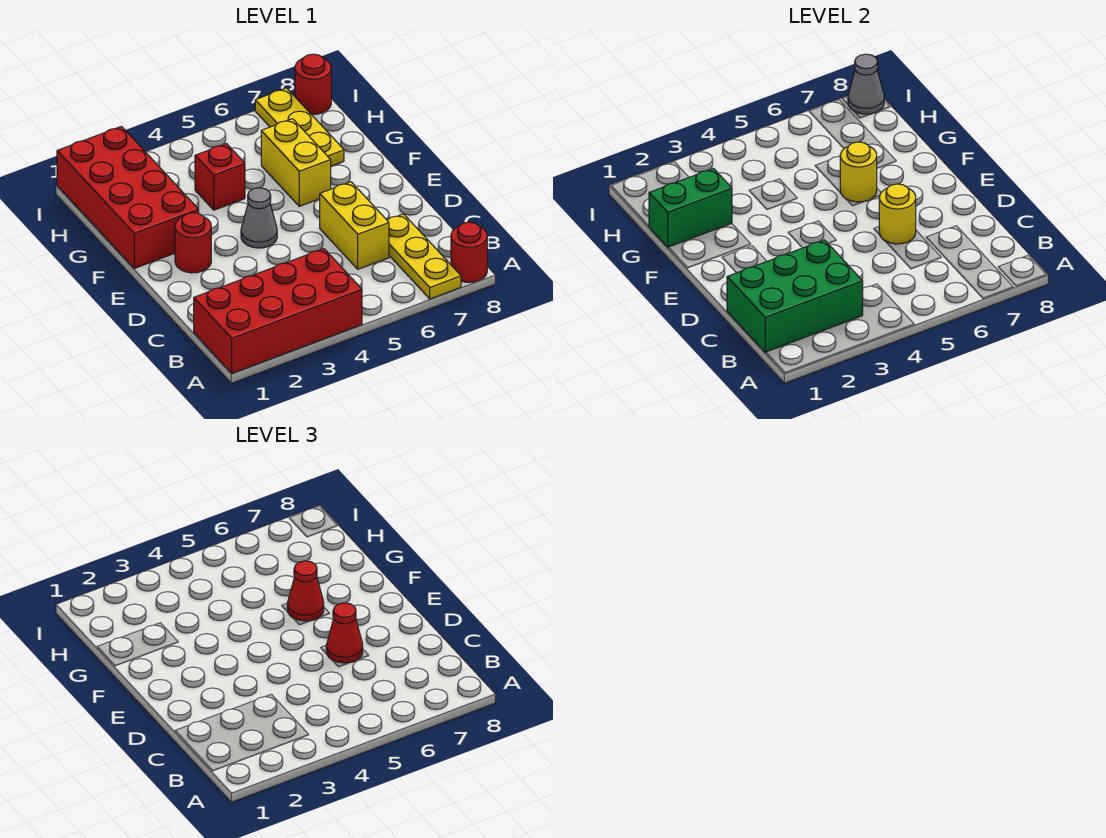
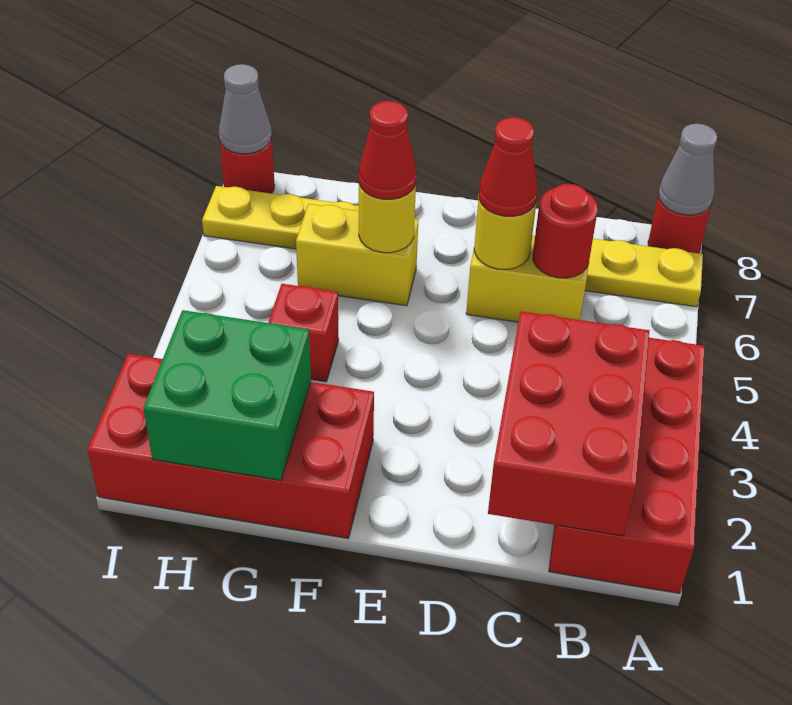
green 2x3 brick [727,240,863,352] -> red 2x3 brick [488,312,649,536]
red 1x1 round brick [175,213,211,273] -> red 1x1 round brick moved to [533,184,598,278]
grey 1x1 cone [241,188,277,248] -> grey 1x1 cone moved to [658,124,717,215]
green 1x2 brick [649,168,732,247] -> green 2x2 brick [143,310,311,480]

